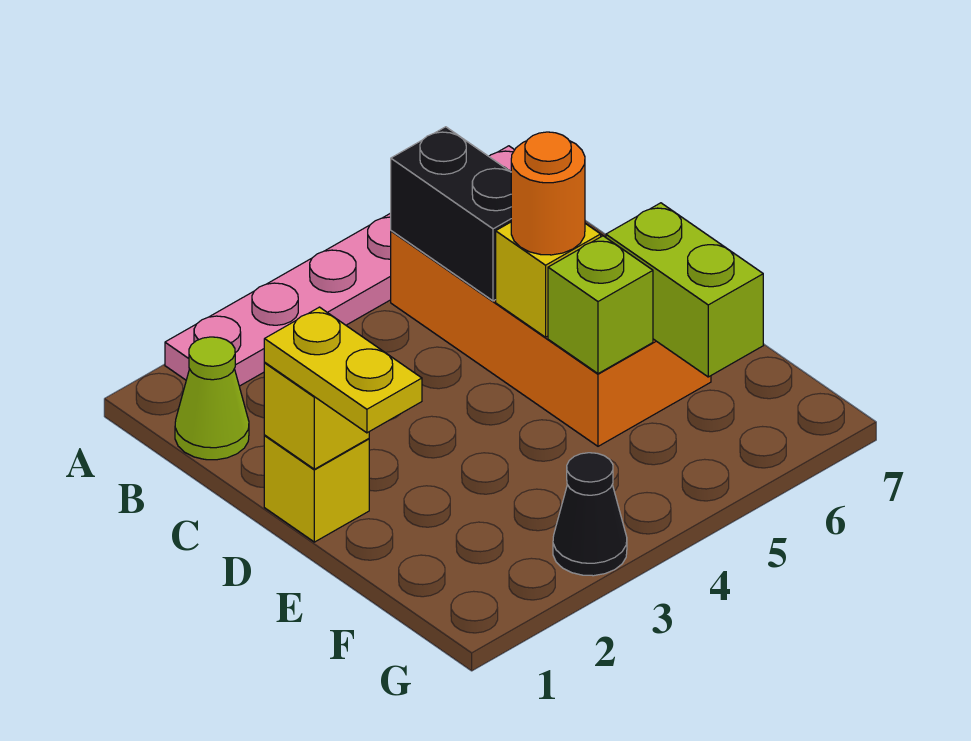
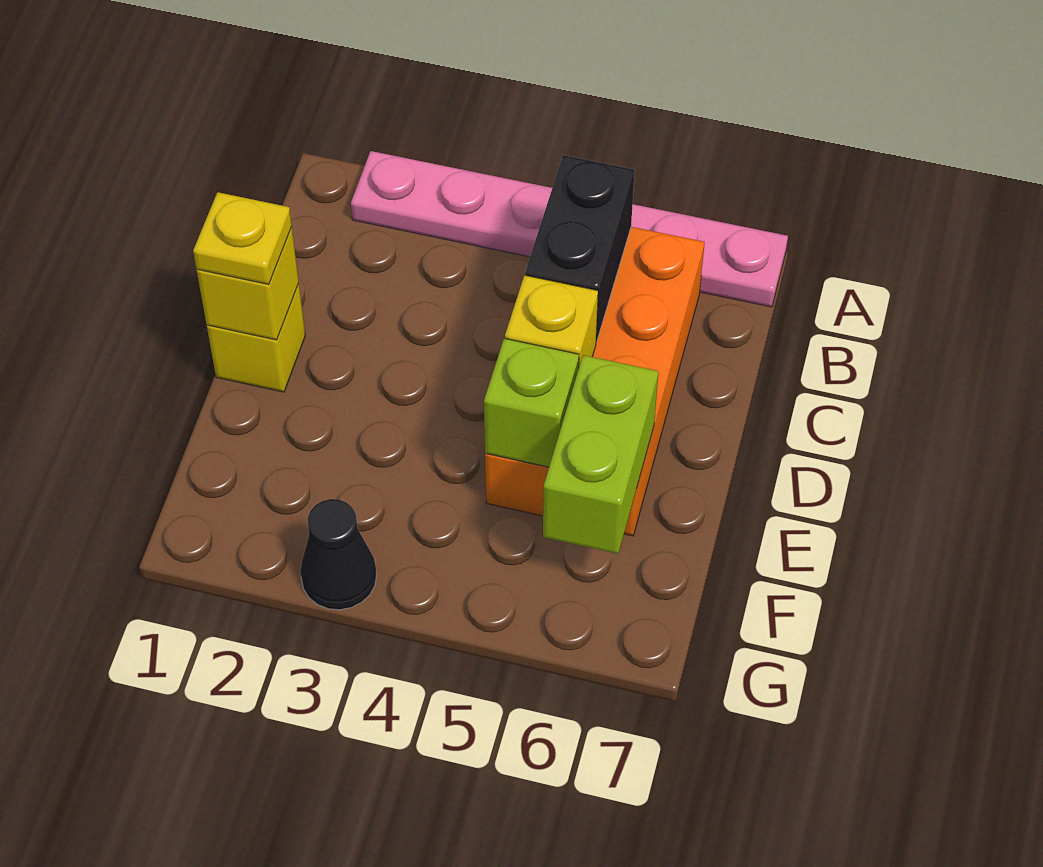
lime 1x1 cone [175,337,249,460] -> none
yellow 1x2 plate [264,307,422,433] -> yellow 1x1 plate [193,192,292,285]
orange 1x1 round brick [511,132,585,255] -> none

